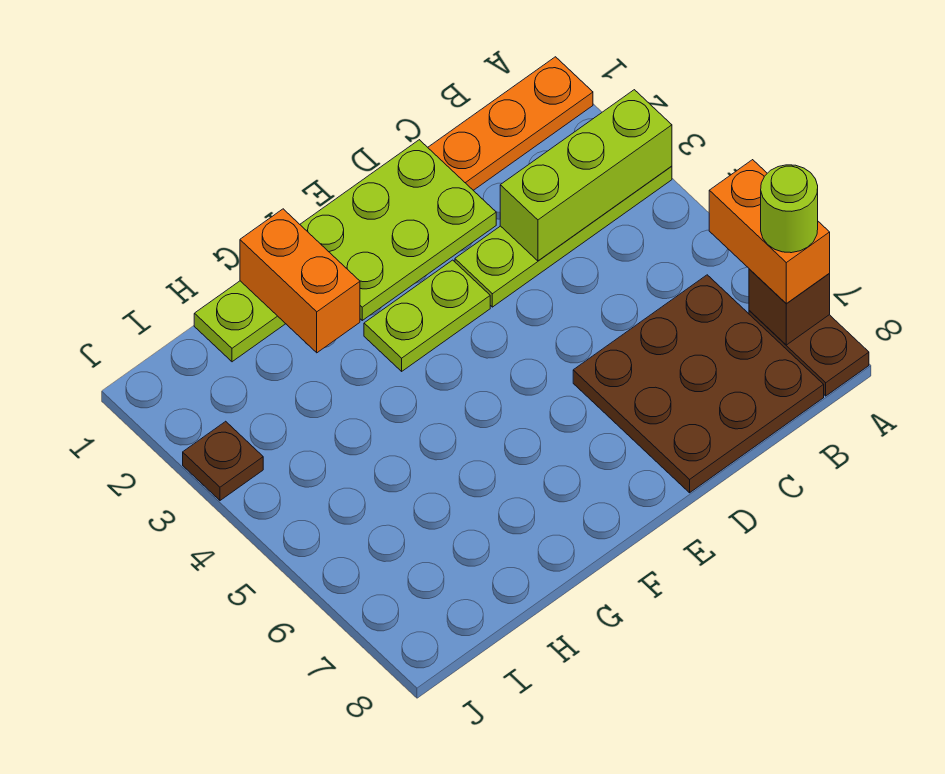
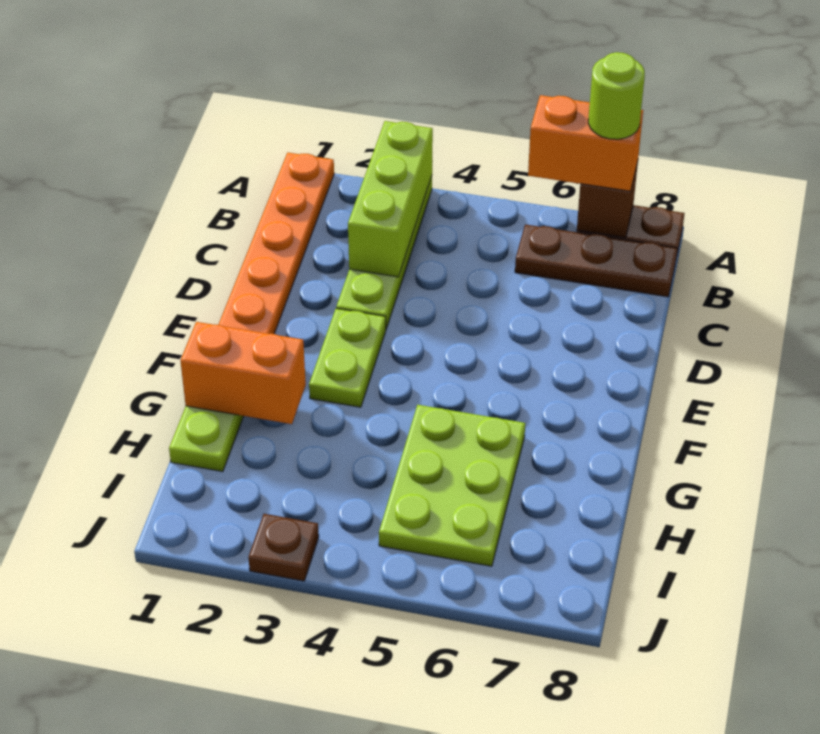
brown 3x3 plate [573,275,824,493] -> brown 1x3 plate [515,224,677,297]
lime 2x3 plate [300,140,496,320] -> lime 2x3 plate moved to [379,405,525,566]

